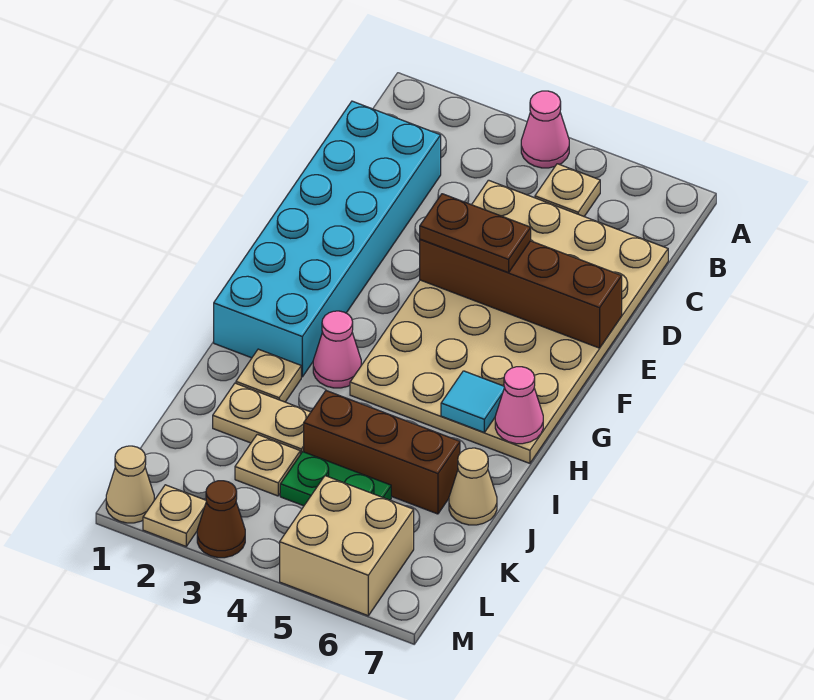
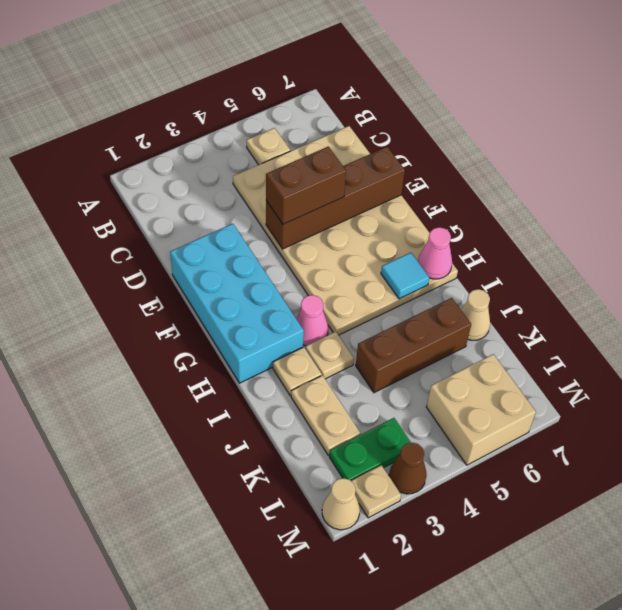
pink 1x1 cone [521,91,569,168] -> none
cyan 2x6 brick [214,101,441,377] -> cyan 2x4 brick [170,224,304,383]
brown 1x2 plate [420,194,531,273] -> brown 1x2 brick [266,147,346,224]
tan 1x2 plate [213,383,311,454] -> tan 1x2 plate turned to [291,376,360,455]
tan 1x1 plate [235,434,300,496] -> tan 1x1 plate moved to [305,332,354,379]
green 1x2 plate [280,452,391,506] -> green 1x2 plate moved to [329,418,411,481]

